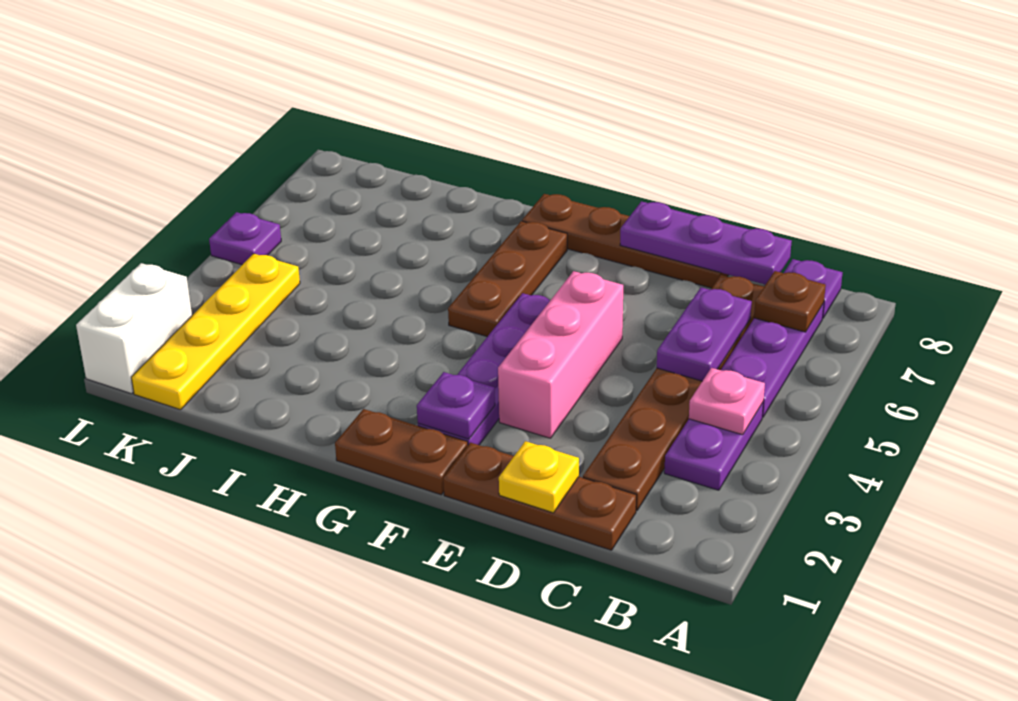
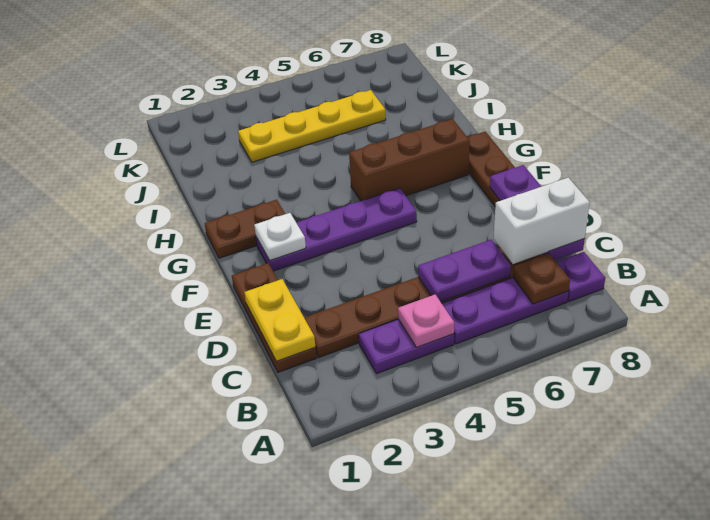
yellow 1x1 plate [499,441,579,513] -> yellow 1x2 plate [244,279,315,361]
pink 1x3 brick [498,271,623,438] -> none
brown 1x2 plate [335,409,468,495] -> brown 1x2 plate turned to [204,200,285,258]
purple 1x1 plate [417,372,495,439] -> white 1x1 plate [254,213,306,260]
brown 1x3 plate [448,221,567,337] -> brown 1x3 brick [349,119,470,201]
yellow 1x4 plate [131,254,300,410] -> yellow 1x4 plate moved to [238,90,386,162]
white 1x2 brick [76,263,192,394] -> white 1x2 brick moved to [493,177,590,264]
purple 1x1 plate [209,212,281,265] -> none

